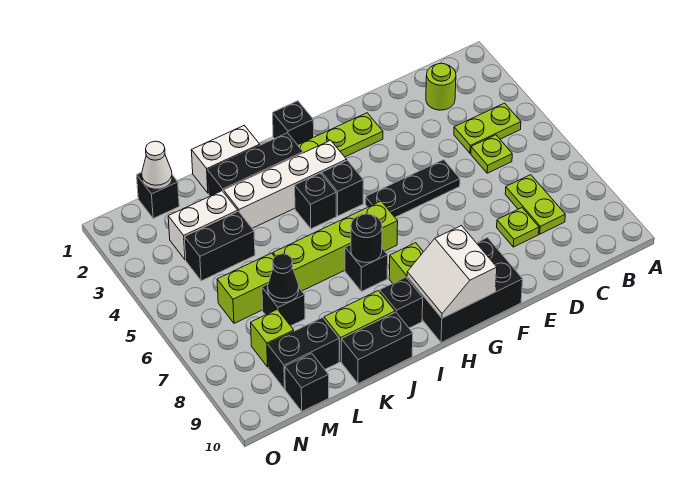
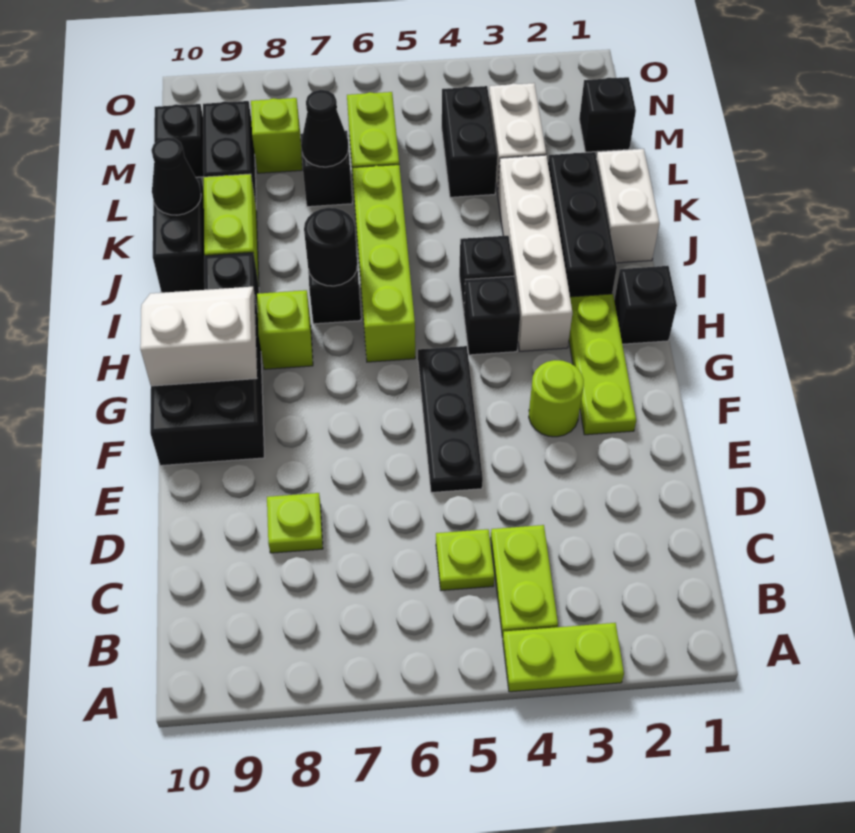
lime 1x1 round brick [426,63,456,110] -> lime 1x1 round brick moved to [529,360,584,437]
lime 1x2 plate [505,175,565,234] -> lime 1x2 plate moved to [503,623,624,692]
none -> black 1x1 cone [151,137,201,215]
white 1x1 cone [142,141,172,189] -> none

